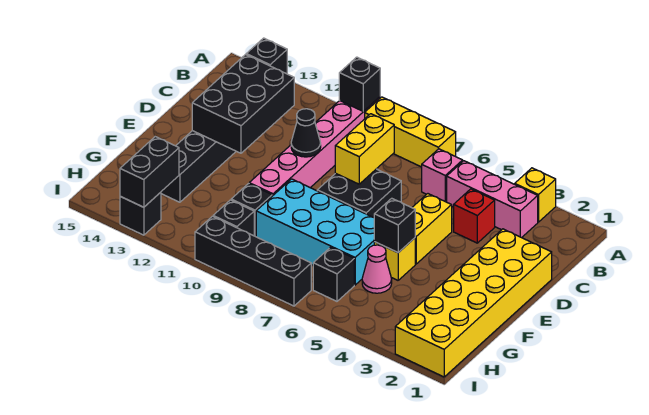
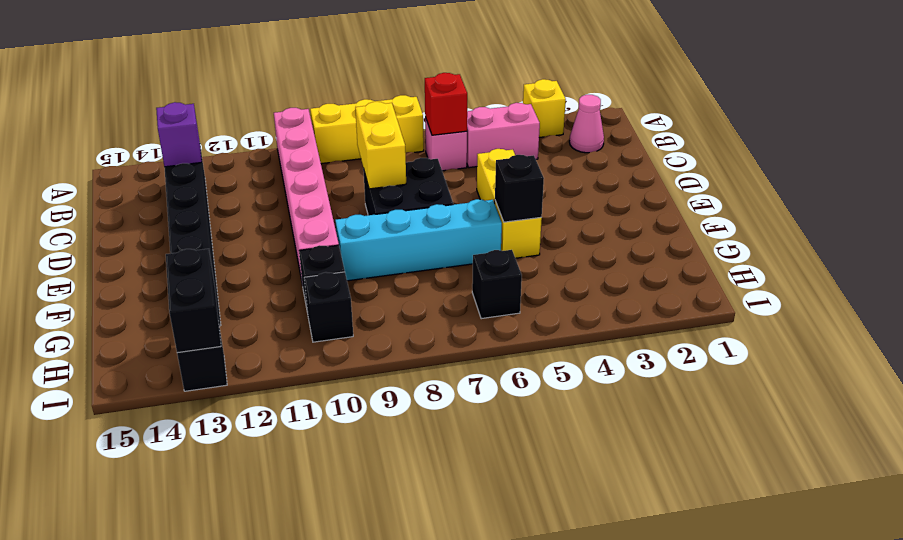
black 1x1 brick [339,57,380,111] -> none
pink 1x3 brick [447,161,538,238] -> pink 1x2 brick [467,103,540,168]
black 1x1 brick [246,38,287,74] -> purple 1x1 brick [156,102,202,167]
red 1x1 brick [454,189,495,243] -> red 1x1 brick moved to [425,73,467,135]
black 2x3 brick [192,55,294,153] -> none
yellow 2x6 brick [395,229,552,377] -> none
black 1x1 cone [291,109,321,157] -> none
cyan 2x4 brick [256,179,374,285] -> cyan 1x4 brick [335,199,502,281]
pink 1x1 cone [362,245,392,293] -> pink 1x1 cone moved to [569,95,604,153]
black 1x4 brick [195,216,311,306] -> none

